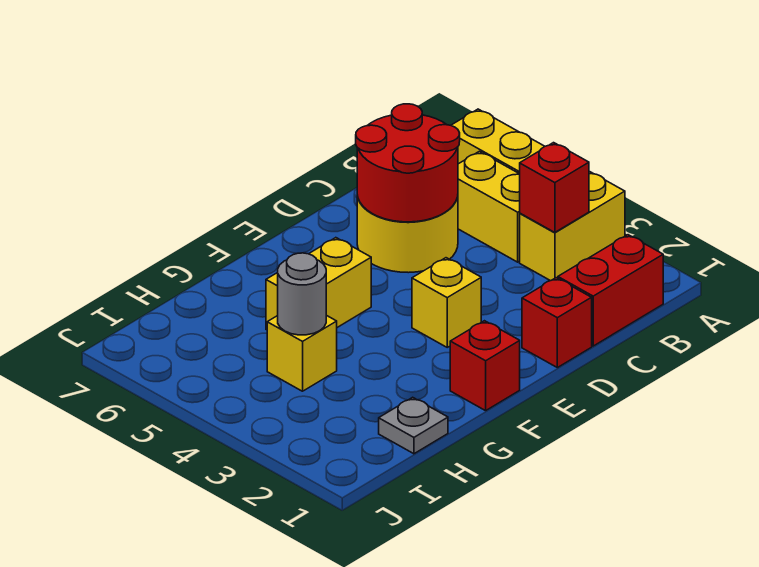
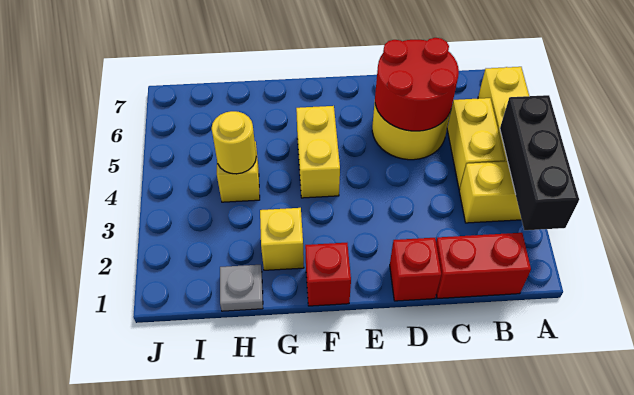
none -> black 1x3 brick [500,95,579,230]
red 1x1 brick [520,143,589,232] -> none
yellow 1x1 brick [412,258,481,347] -> yellow 1x1 brick moved to [260,208,304,270]
yellow 1x2 brick [266,238,371,330] -> yellow 1x2 brick turned to [296,106,340,198]
grey 1x1 round brick [278,253,326,335] -> yellow 1x1 round brick [212,111,256,174]

